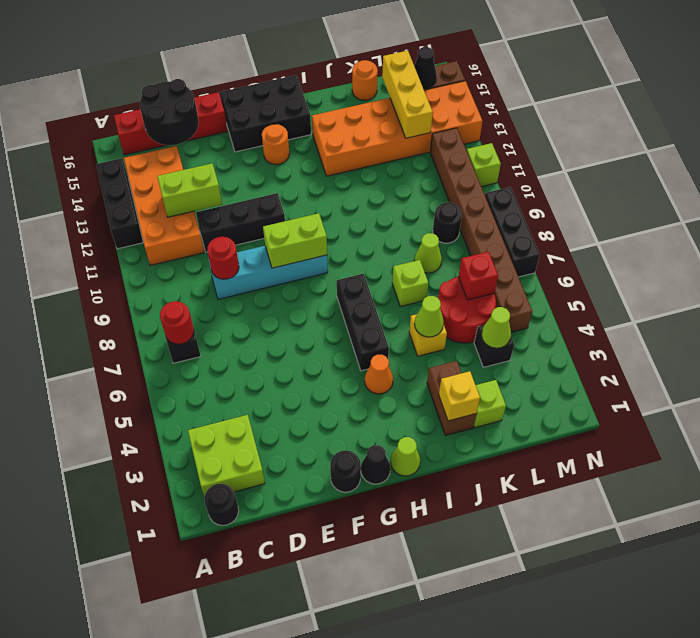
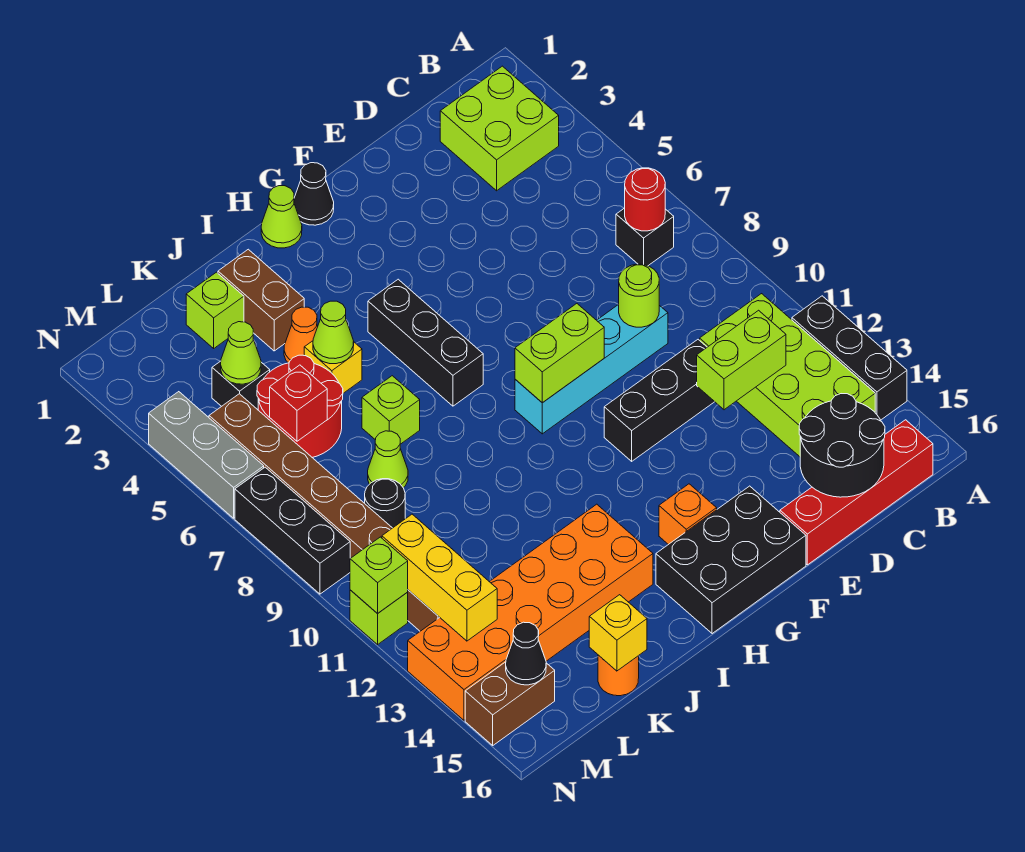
black 1x1 round brick [204,484,239,526] -> none
orange 2x4 brick [124,146,204,265] -> lime 2x4 brick [700,294,875,457]
red 1x1 round brick [207,237,239,279] -> lime 1x1 round brick [619,264,659,327]
black 1x1 round brick [330,450,361,492] -> none
orange 1x1 round brick [262,124,289,165] -> orange 1x1 brick [659,484,717,545]
orange 1x1 cone [365,355,393,394] -> orange 1x1 cone moved to [284,307,318,363]
yellow 1x1 brick [439,371,480,421] -> yellow 1x1 brick moved to [589,595,647,671]
yellow 1x3 brick [382,51,433,138] -> yellow 1x3 brick moved to [382,514,497,641]
none -> grey 1x3 brick [149,392,264,518]
none -> lime 1x1 brick [350,537,408,614]

